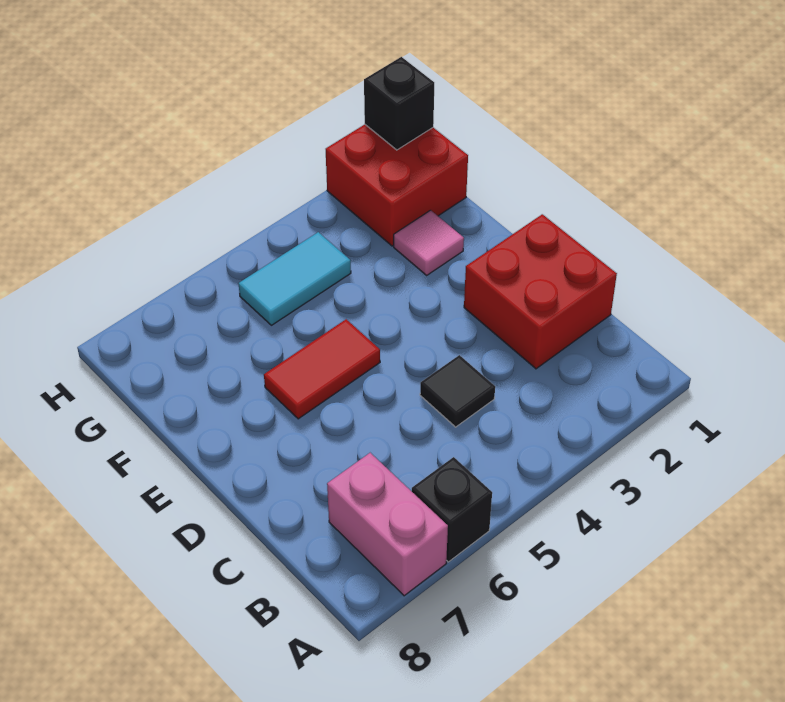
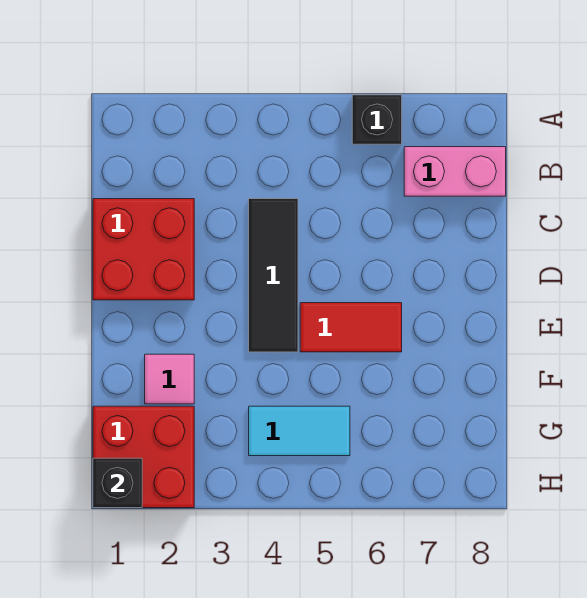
pink 1x2 brick [327,453,448,596] -> pink 1x2 brick turned to [404,147,506,196]
black 1x1 tile [420,355,495,427] -> black 1x3 tile [249,199,298,352]

